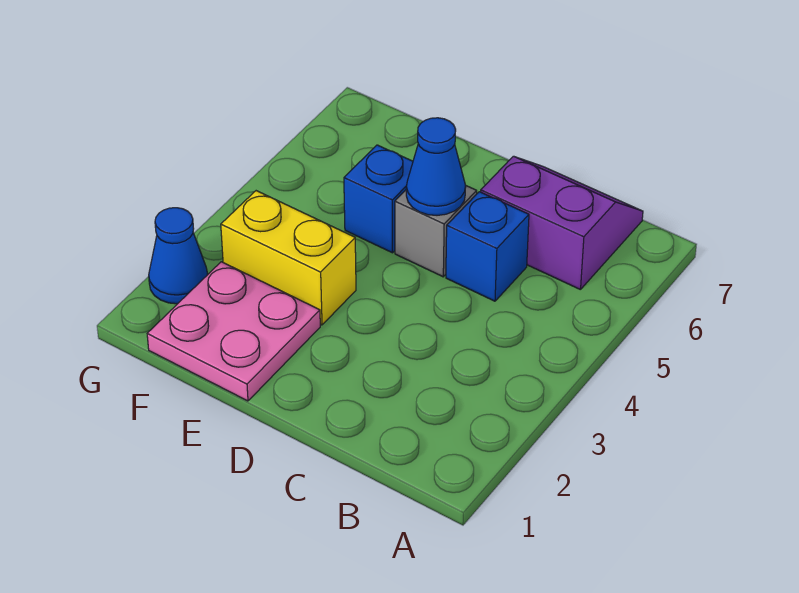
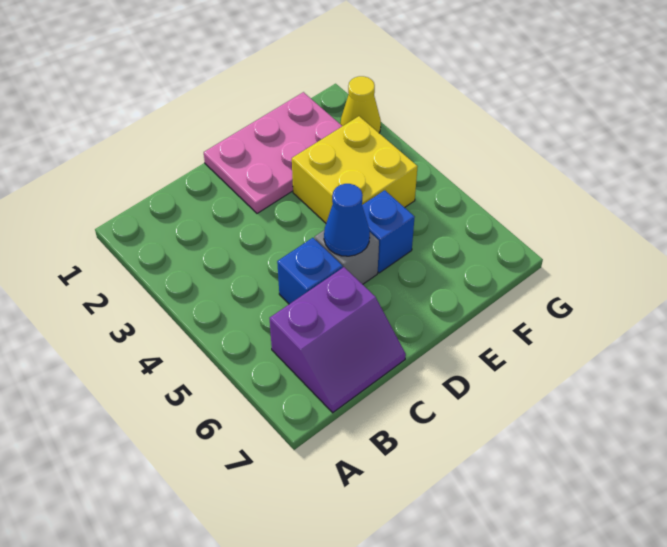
pink 2x2 plate [147,262,320,401] -> pink 2x3 plate [204,92,342,213]
yellow 1x2 brick [221,191,356,325] -> yellow 2x2 brick [292,116,418,223]
blue 1x1 cone [149,208,208,304] -> yellow 1x1 cone [340,76,381,133]

